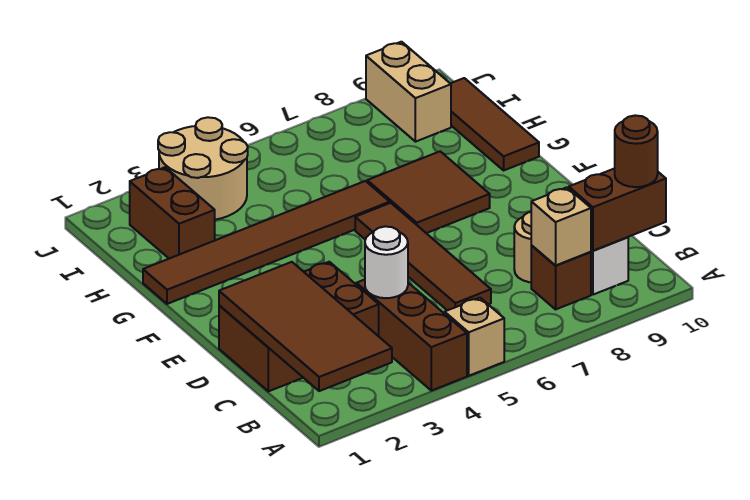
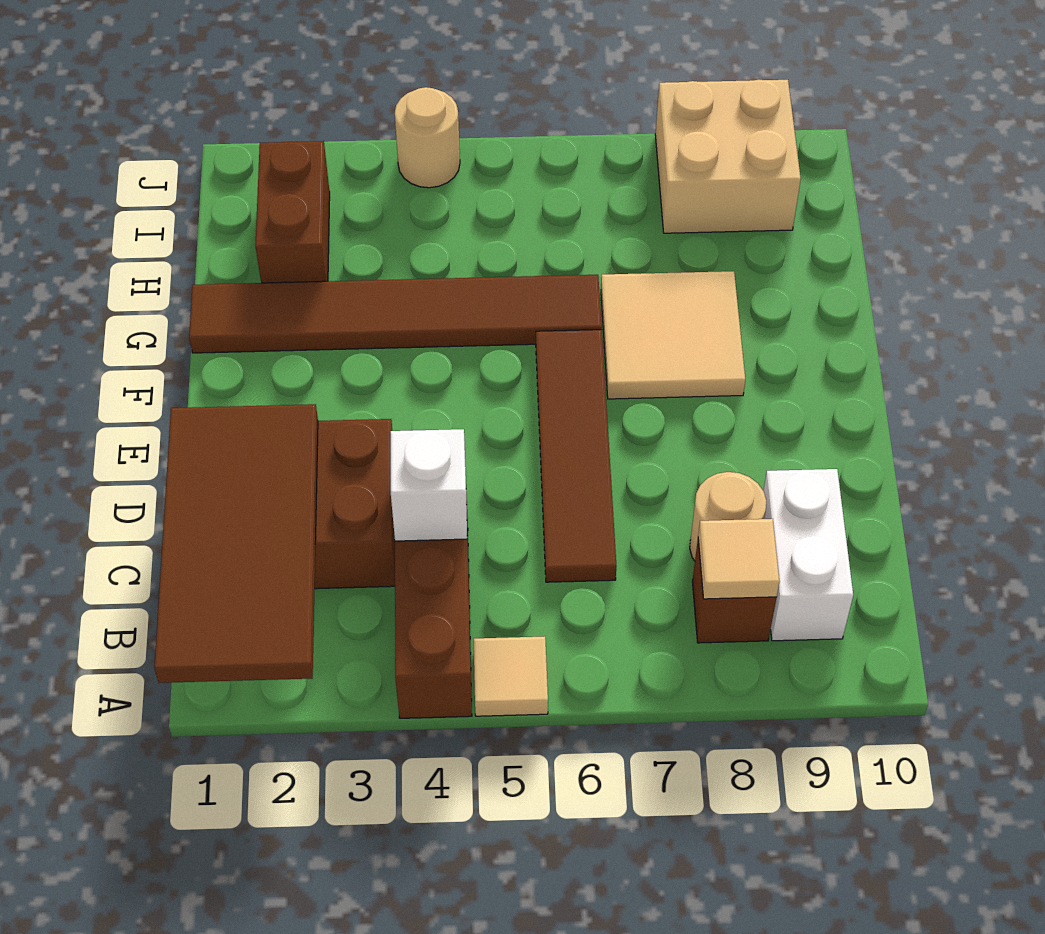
tan 1x1 brick [445,298,504,376] -> tan 1x1 tile [474,636,548,716]
tan 1x1 brick [531,187,591,266] -> tan 1x1 tile [698,519,780,599]
brown 1x2 brick [569,168,666,251] -> none
brown 1x1 round brick [615,115,658,187] -> none
white 1x1 round brick [365,226,408,298] -> white 1x1 brick [391,429,467,541]
brown 2x2 tile [367,151,490,233] -> tan 2x2 tile [601,271,745,399]
brown 1x3 tile [450,78,539,170] -> none
tan 2x2 round brick [158,117,248,220] -> tan 1x1 round brick [395,87,460,188]
tan 1x2 brick [366,42,451,142] -> tan 2x2 brick [655,80,801,233]

